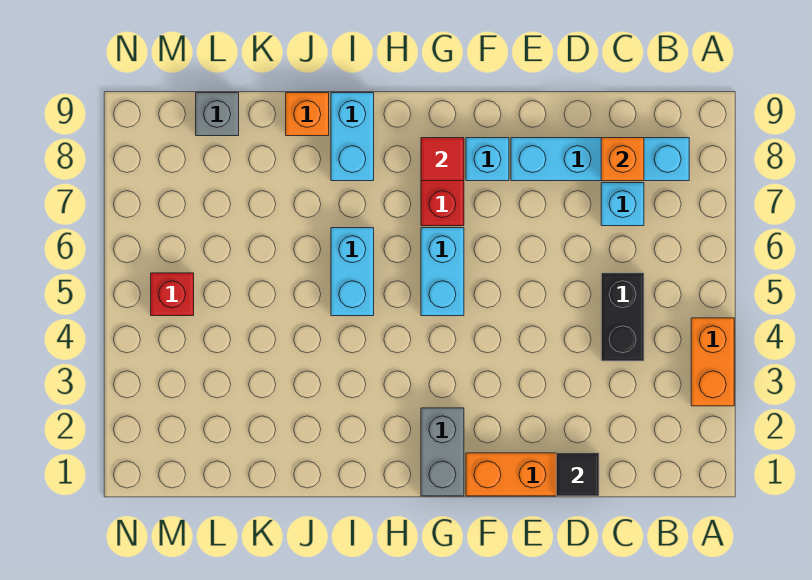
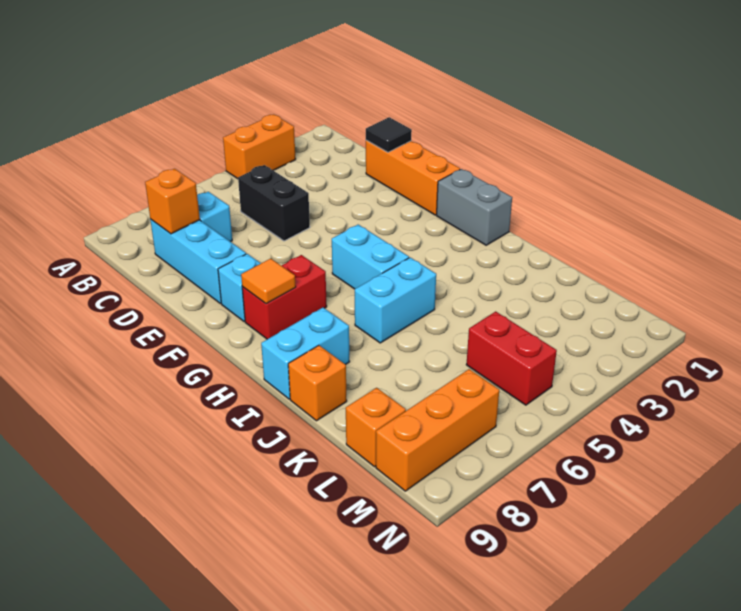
cyan 1x4 brick [511,138,689,181] -> cyan 1x3 brick [150,219,246,304]
black 1x2 brick [601,273,644,361] -> black 1x2 brick turned to [238,165,310,241]
grey 1x2 brick [421,408,464,496] -> grey 1x2 brick turned to [437,169,512,245]
cyan 1x2 brick [421,228,464,316] -> cyan 1x2 brick turned to [332,225,409,289]
red 1x1 tile [421,138,464,181] -> orange 1x1 tile [241,259,296,304]
grey 1x1 brick [196,93,239,136] -> orange 1x1 brick [346,388,406,467]
red 1x1 brick [151,273,194,316] -> red 1x2 brick [466,311,557,405]
none -> orange 1x3 brick [376,369,499,491]

